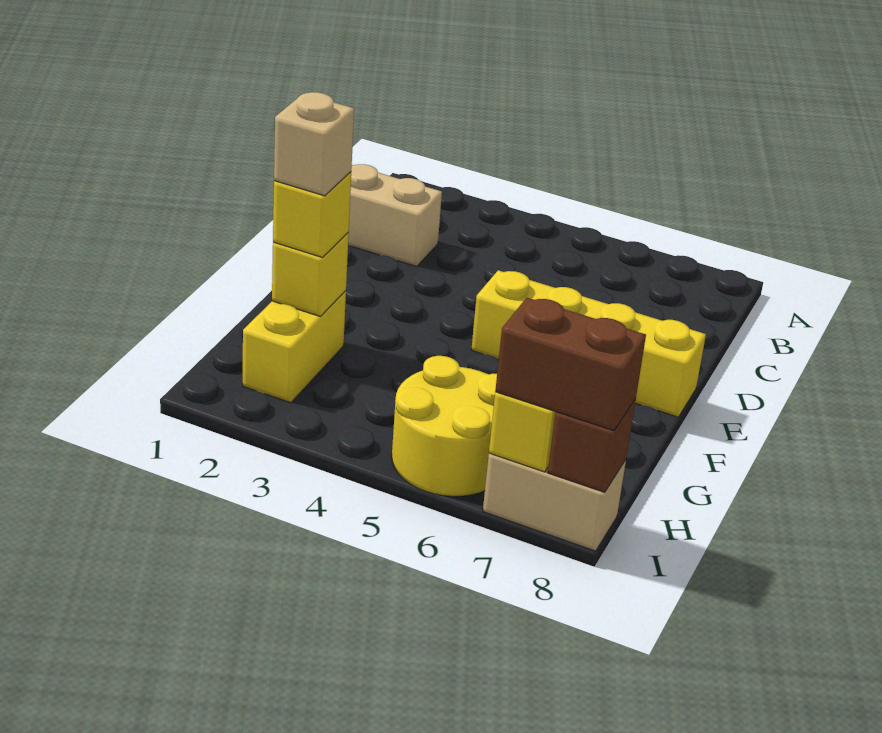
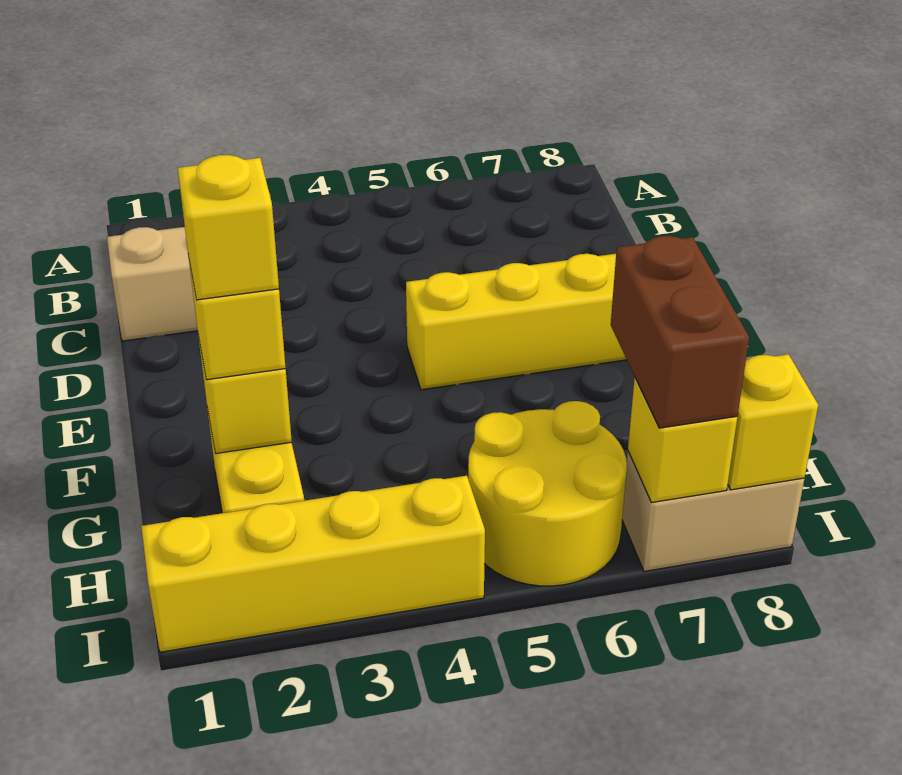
tan 1x1 brick [274,92,354,196] -> yellow 1x1 brick [178,155,279,300]
none -> yellow 1x4 brick [141,476,485,652]
brown 1x2 brick [495,298,646,431] -> brown 1x2 brick turned to [611,236,749,428]
brown 1x1 brick [548,399,636,492] -> yellow 1x1 brick [728,354,818,490]

